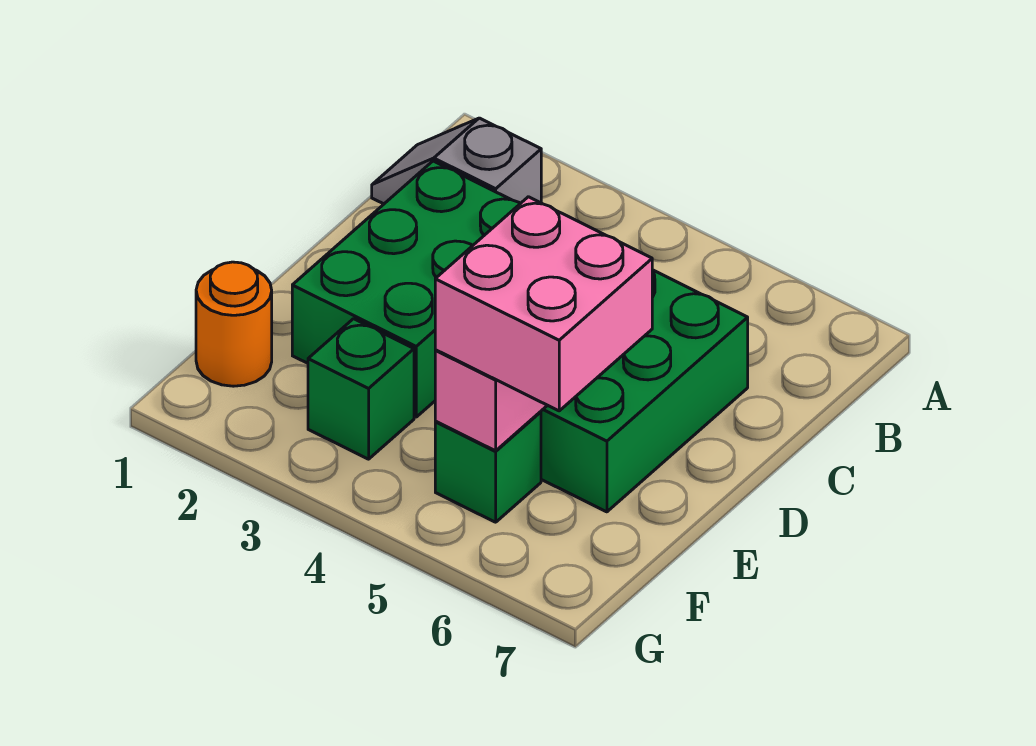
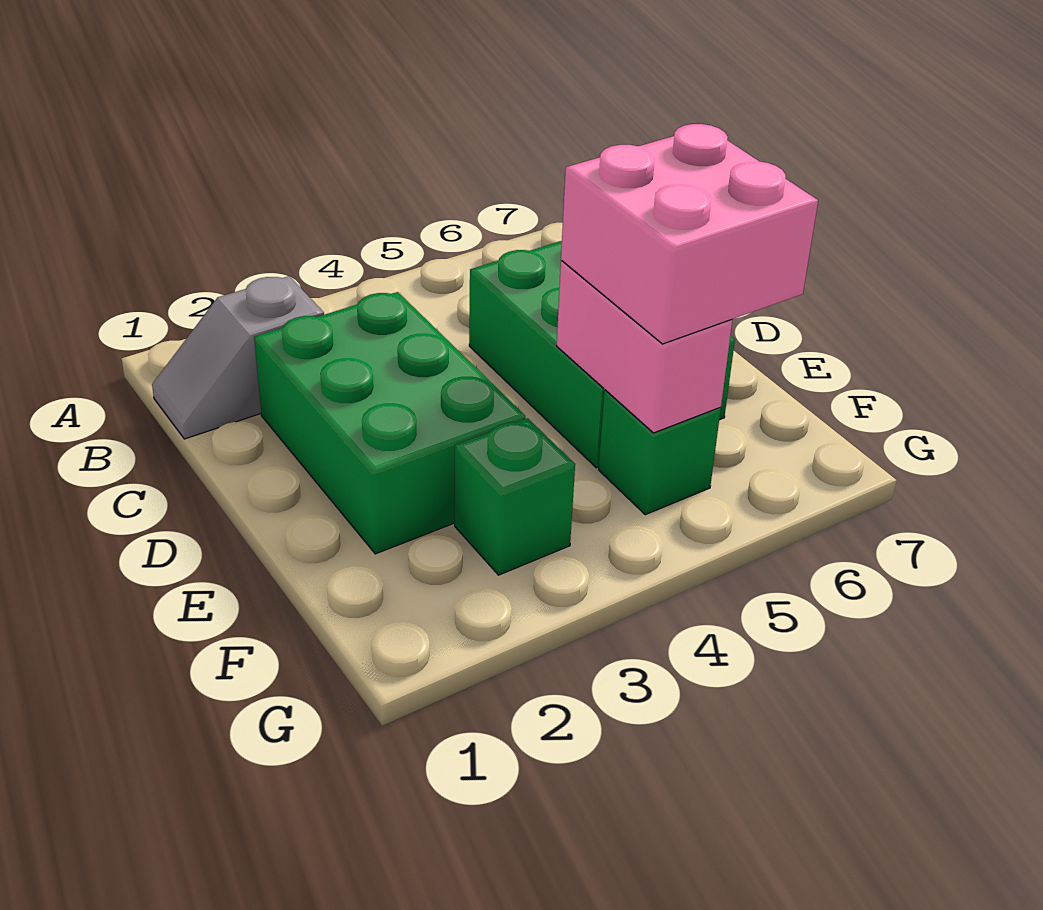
orange 1x1 round brick [196,262,272,386] -> none

